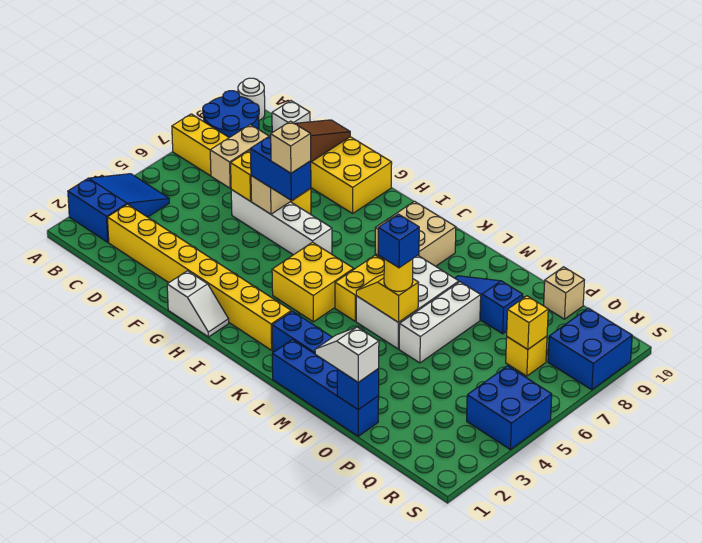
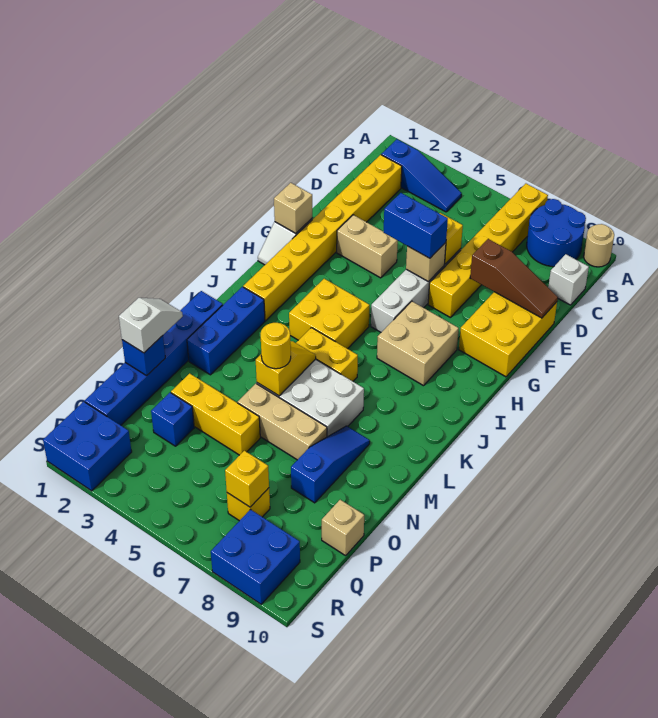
blue 2x3 slope [68,174,169,242] -> blue 1x3 slope [381,139,461,212]
white 1x1 round brick [238,78,265,120] -> tan 1x1 round brick [584,224,614,267]
tan 1x2 brick [210,125,269,188] -> tan 1x2 brick moved to [337,215,398,278]
blue 1x2 brick [250,136,311,200] -> blue 1x2 brick turned to [383,193,448,258]
tan 1x1 brick [271,121,311,173] -> tan 1x1 brick moved to [274,183,312,233]
tan 2x2 brick [375,201,456,266] -> tan 2x2 brick moved to [377,301,459,386]
blue 1x4 brick [272,340,379,436] -> blue 1x6 brick [85,291,223,425]
blue 1x1 brick [378,214,419,268] -> blue 1x1 brick moved to [151,393,194,446]
white 1x3 brick [399,282,481,363] -> tan 1x3 brick [238,384,327,460]
none -> yellow 1x3 brick [171,373,260,455]
blue 2x2 brick [467,366,552,450] -> blue 2x2 brick moved to [43,402,132,491]

